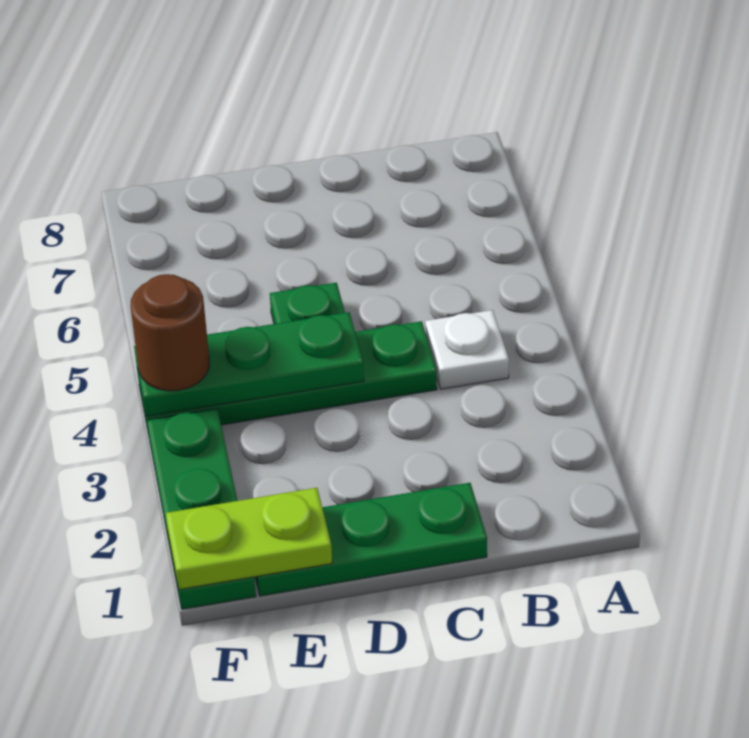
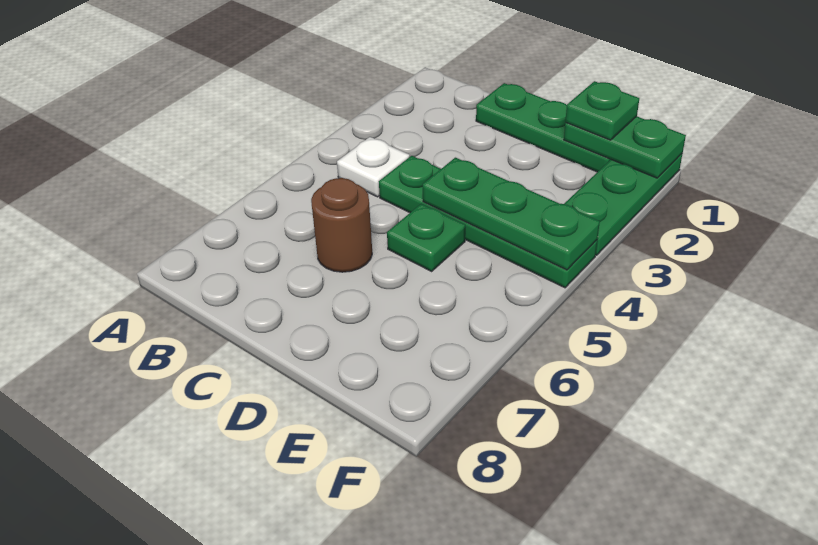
lime 1x2 plate [166,488,332,590] -> green 1x2 plate [564,116,686,178]
none -> green 1x1 plate [565,81,639,140]
brown 1x1 round brick [131,274,209,391] -> brown 1x1 round brick moved to [311,178,372,272]

